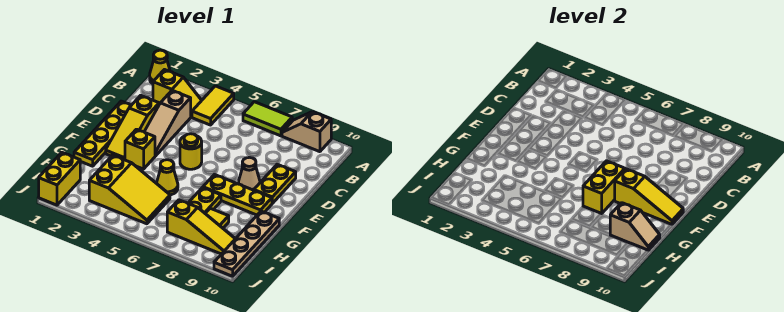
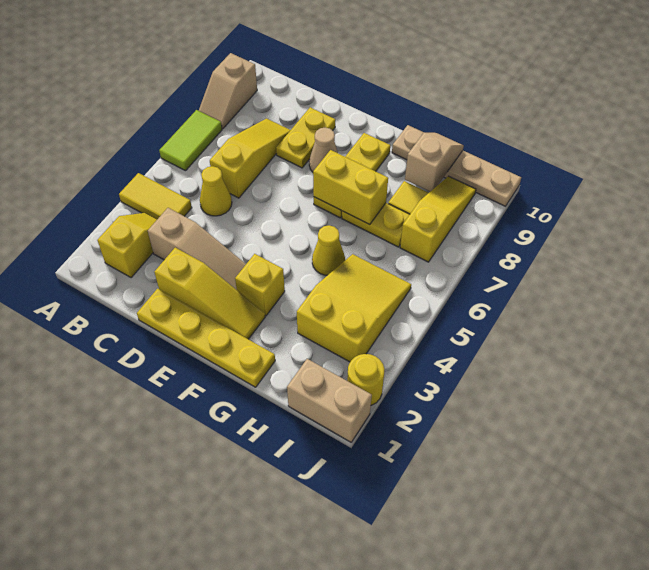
yellow 1x1 cone [150,50,170,84] -> yellow 1x1 cone moved to [200,166,232,216]
yellow 1x2 plate [254,164,296,203] -> yellow 1x2 plate turned to [276,107,335,168]
yellow 1x1 round brick [180,134,202,169] -> yellow 1x1 round brick moved to [347,354,385,405]
yellow 1x3 slope [615,169,683,224] -> yellow 1x3 slope moved to [210,118,290,198]
yellow 1x2 brick [39,153,80,205] -> tan 1x2 brick [287,359,372,442]

